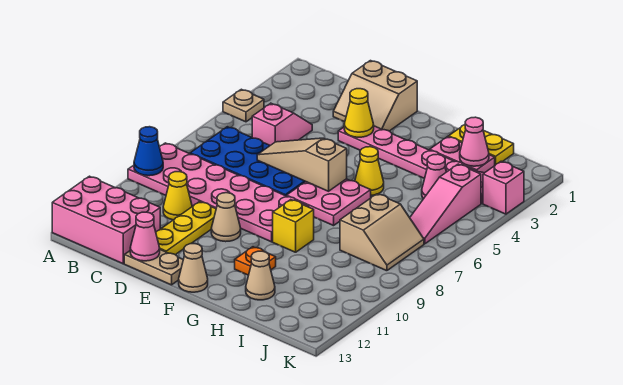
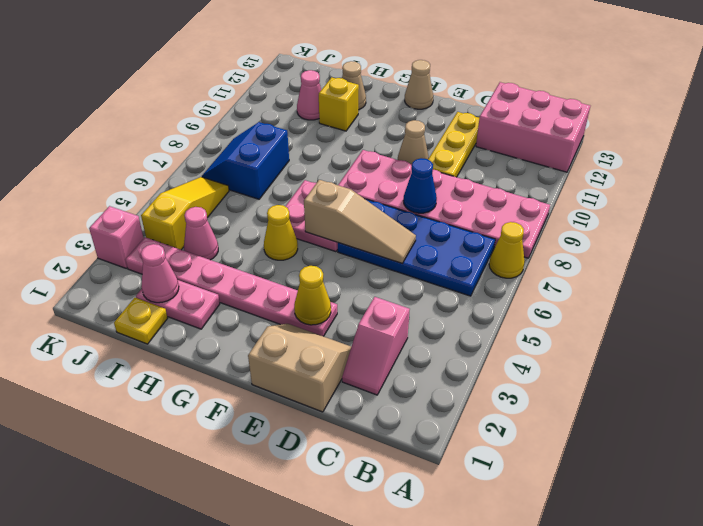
tan 1x1 plate [223,89,264,122] -> none
blue 1x1 cone [134,127,163,176] -> blue 1x1 cone moved to [404,158,437,213]
pink 1x2 slope [252,103,312,145] -> pink 1x2 slope moved to [342,297,410,395]
yellow 1x1 cone [163,172,192,220] -> yellow 1x1 cone moved to [489,222,525,278]
tan 1x2 plate [124,250,183,285] -> none
pink 1x1 cone [130,212,160,261] -> pink 1x1 cone moved to [297,70,321,120]
yellow 1x1 brick [273,200,314,252] -> yellow 1x1 brick moved to [319,77,359,131]
orange 1x1 plate [235,247,276,275] -> none
yellow 1x2 plate [449,125,514,165] -> yellow 1x1 plate [114,298,168,344]
tan 2x2 slope [340,194,424,271] -> blue 2x2 slope [202,122,289,199]
pink 1x3 slope [410,164,481,244] -> yellow 1x3 slope [141,177,229,250]

